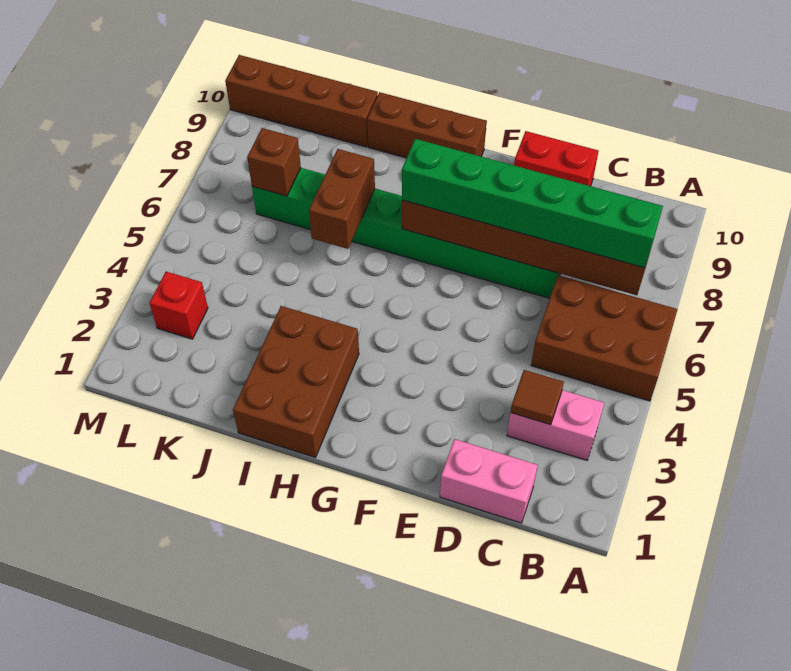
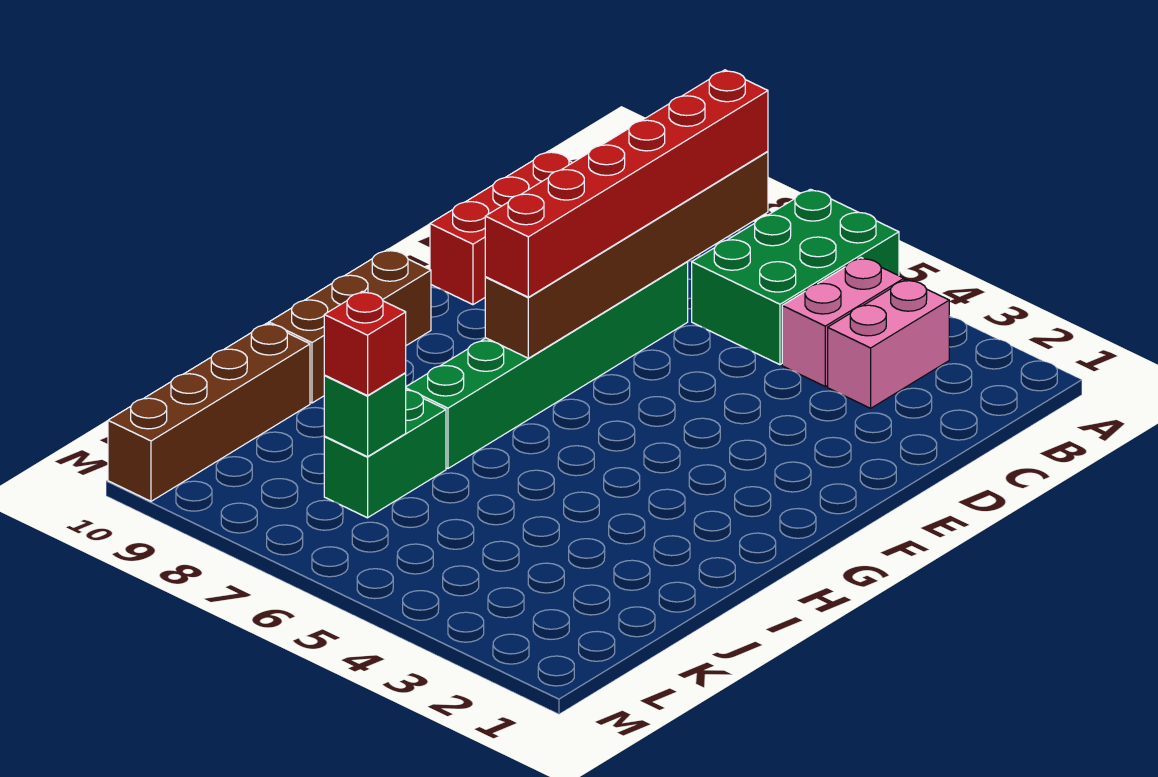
brown 2x3 brick [531,275,678,401] -> green 2x3 brick [692,189,899,365]
green 1x6 brick [402,139,663,268] -> red 1x6 brick [485,70,768,297]
pink 1x2 brick [440,439,538,523] -> pink 1x2 brick moved to [782,258,904,386]
brown 1x1 tile [511,370,564,425] -> none
red 1x2 brick [514,131,598,186] -> red 1x3 brick [430,151,573,305]
brown 2x3 brick [233,306,359,458] -> none
brown 1x2 brick [309,149,375,249] -> none
brown 1x1 brick [247,128,301,196] -> green 1x1 brick [324,373,406,457]
red 1x1 brick [150,272,208,339] -> red 1x1 brick moved to [324,291,406,396]

